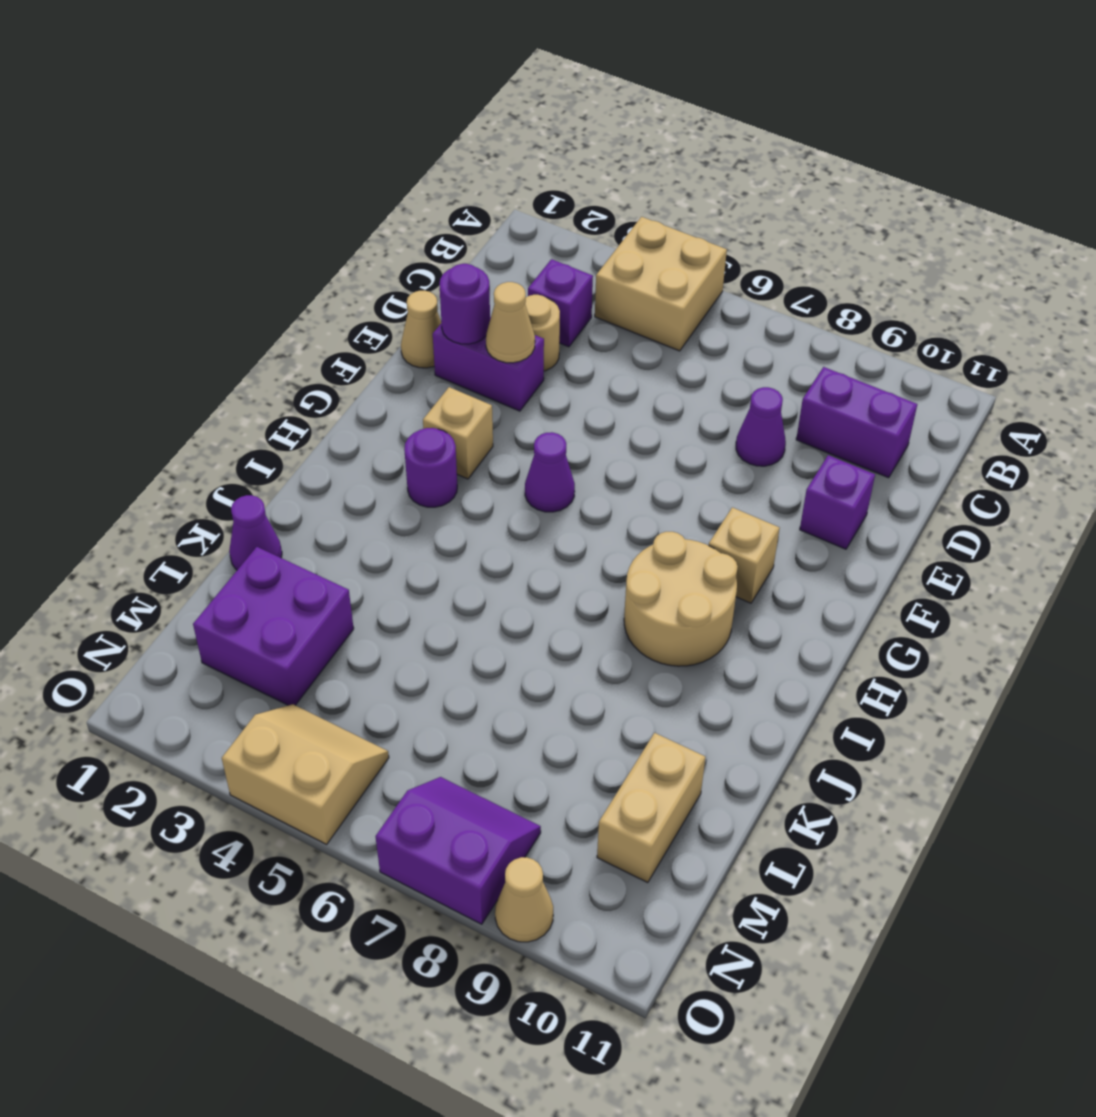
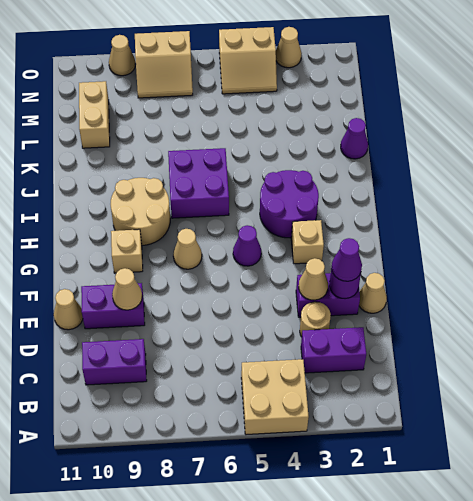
purple 1x1 brick [528,259,593,347] -> purple 1x2 brick [301,327,366,373]
purple 1x1 cone [736,387,786,466] -> purple 1x1 cone moved to [332,238,362,281]
none -> tan 1x1 cone [112,268,142,310]
purple 1x1 brick [800,455,875,549] -> purple 1x2 brick [81,283,145,329]
none -> tan 1x1 cone [54,289,83,330]
none -> tan 1x1 cone [173,229,202,269]
purple 1x1 round brick [404,428,457,507] -> purple 2x2 round brick [260,170,319,238]
purple 2x2 brick [193,547,354,705] -> purple 2x2 brick moved to [168,148,229,218]
purple 2x2 slope [376,777,541,924] -> tan 2x2 slope [135,31,193,98]
none -> tan 1x1 cone [276,27,302,68]

